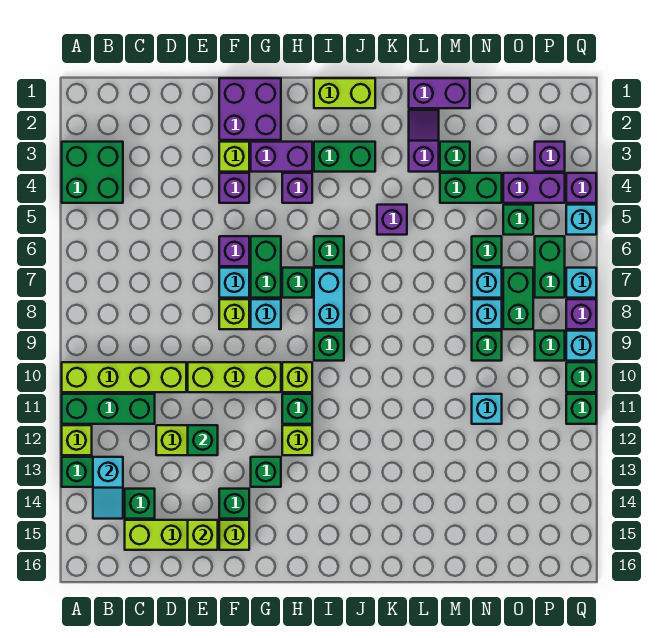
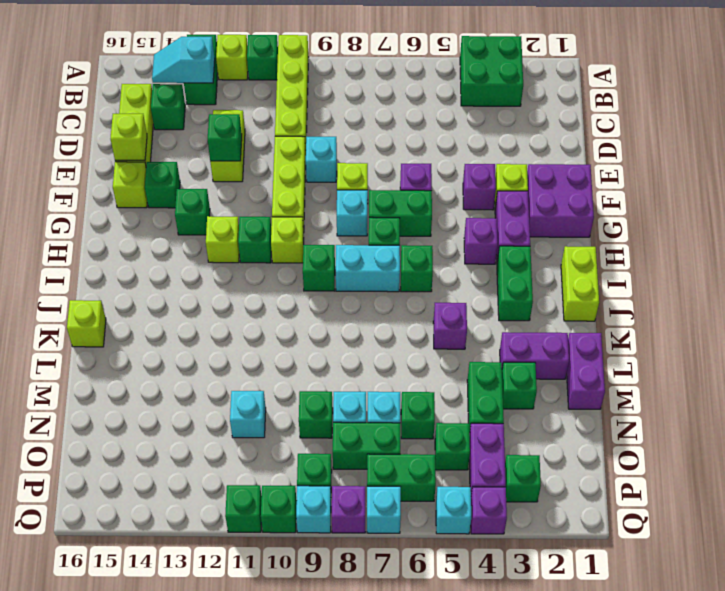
green 1x3 brick [62,394,155,424] -> green 1x1 brick [247,35,278,80]
cyan 1x1 brick [219,268,249,298] -> cyan 1x1 brick moved to [306,137,337,182]
none -> lime 1x1 brick [67,300,106,347]
purple 1x2 slope [409,110,439,172] -> purple 1x2 brick [500,332,569,379]
purple 1x1 brick [535,142,565,172] -> green 1x1 brick [505,455,541,502]

